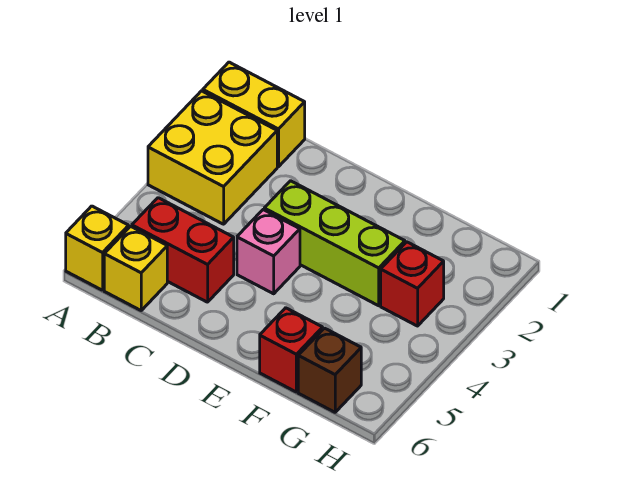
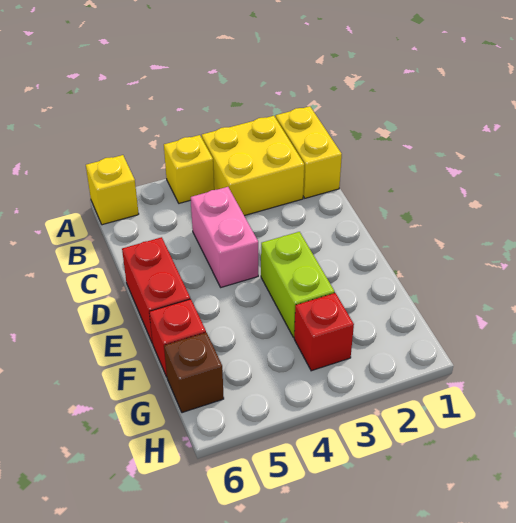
red 1x2 brick [132,198,234,302] -> red 1x2 brick moved to [122,237,190,344]
yellow 1x1 brick [104,226,167,310] -> yellow 1x1 brick moved to [164,135,214,203]
lime 1x3 brick [264,181,405,306] -> lime 1x2 brick [261,232,335,338]
pink 1x1 brick [237,210,300,294] -> pink 1x2 brick [191,187,258,287]

